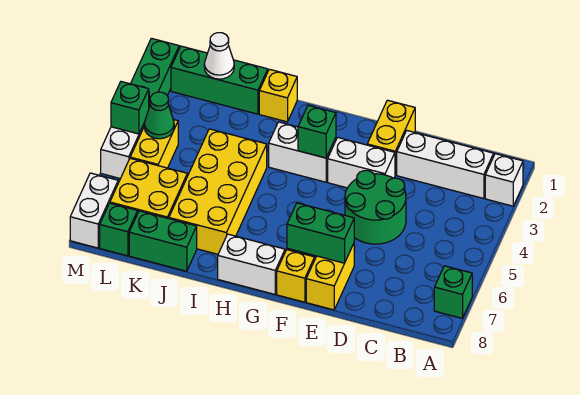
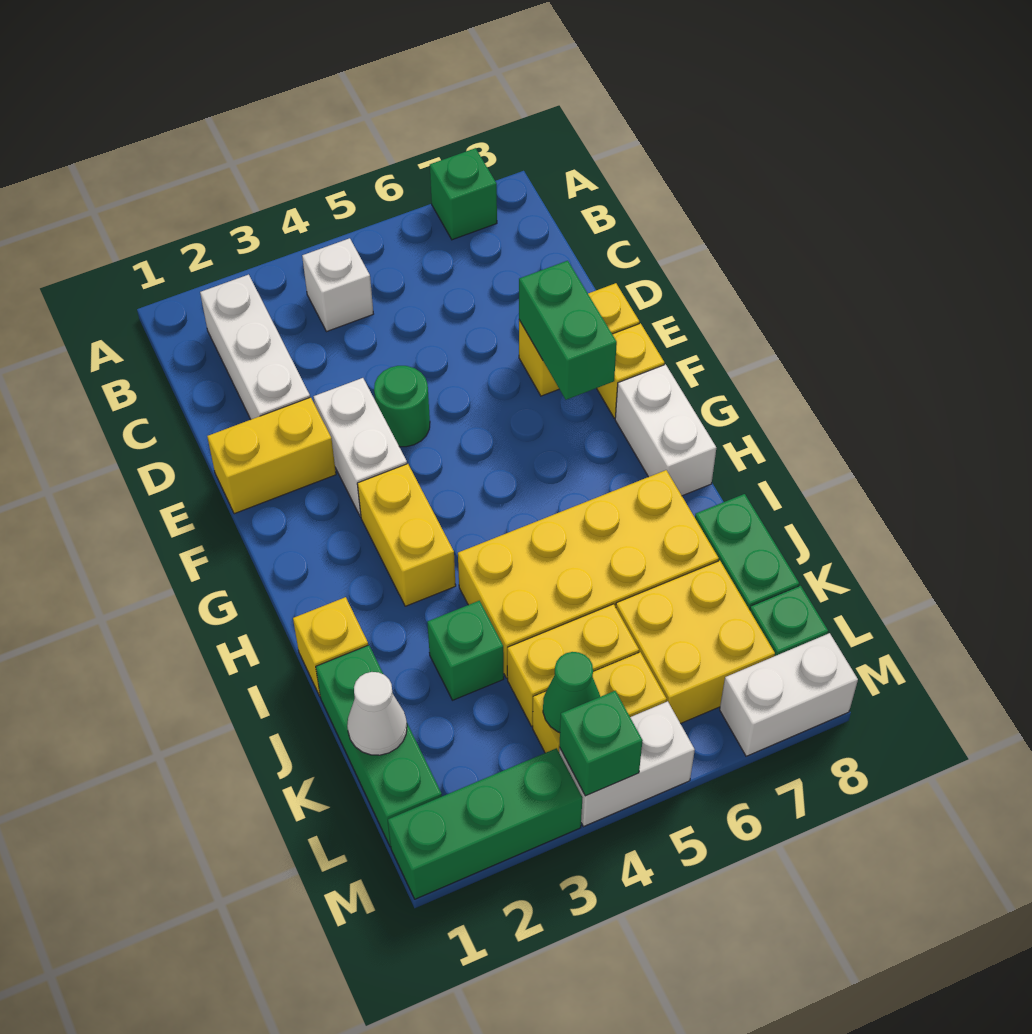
white 1x1 brick [485,154,523,206] -> white 1x1 brick moved to [302,238,373,332]
green 2x2 round brick [345,171,406,244] -> green 1x1 round brick [374,366,430,447]
white 1x2 brick [269,122,336,182] -> yellow 1x2 brick [357,464,456,606]
green 1x1 brick [298,105,336,158] -> green 1x1 brick moved to [427,601,504,700]
none -> yellow 1x2 brick [507,604,639,726]

